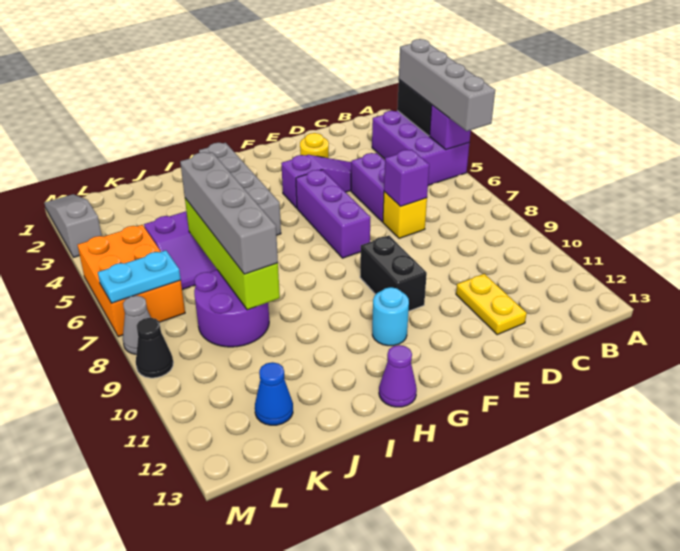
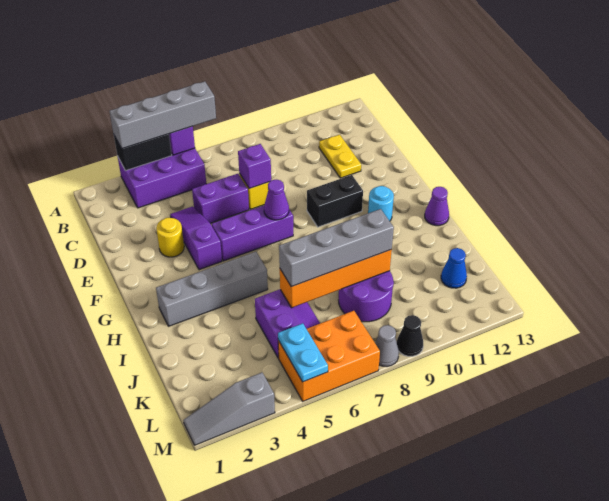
yellow 1x2 plate [456,274,527,335] -> yellow 1x2 plate turned to [319,135,361,178]
none -> purple 1x1 cone [264,180,289,220]
lime 1x4 brick [185,198,280,310] -> orange 1x4 brick [280,250,392,308]
cyan 1x2 plate [98,250,181,303] -> cyan 1x2 plate moved to [278,323,328,382]

